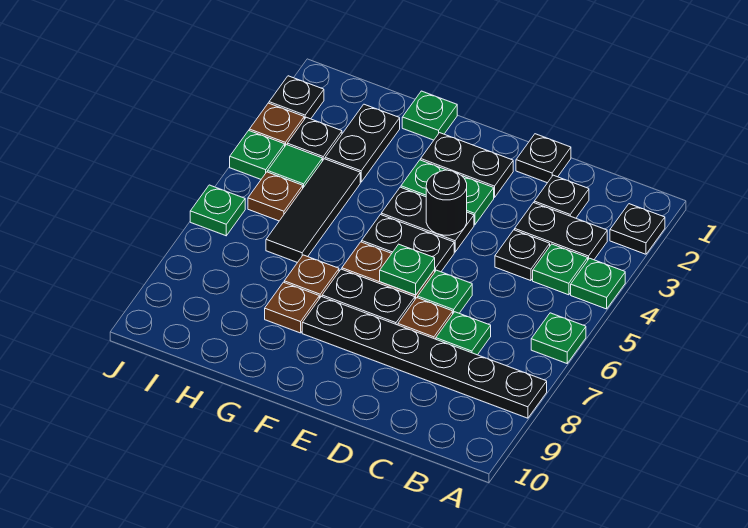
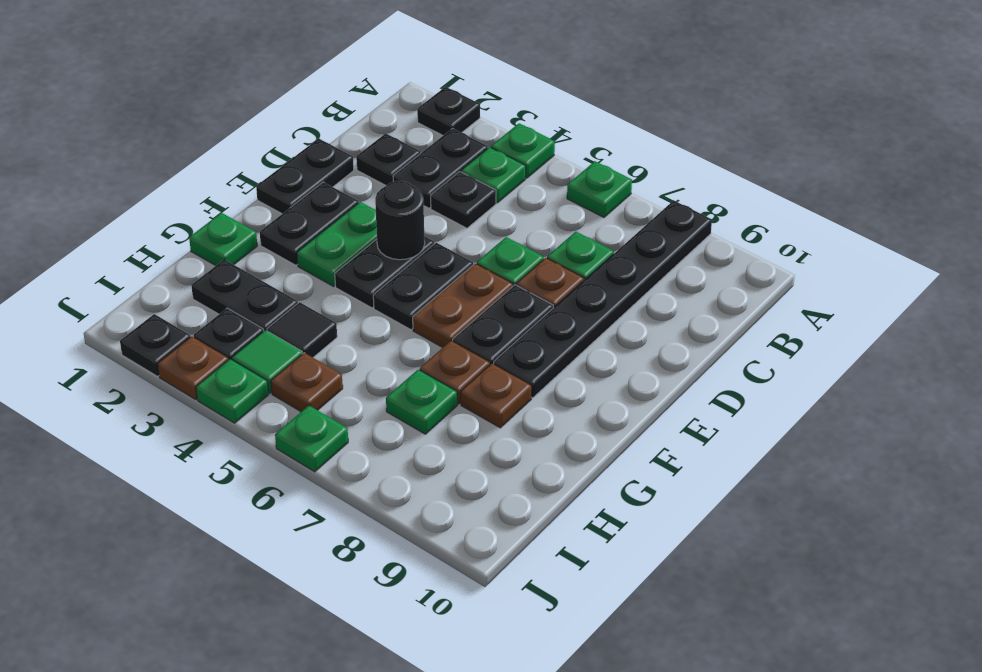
black 1x1 plate [516,134,571,183] -> black 1x2 plate [256,138,354,214]
green 1x1 plate [380,244,435,295] -> green 1x1 plate moved to [386,370,457,434]
black 1x3 tile [266,159,360,262] -> black 1x1 tile [267,302,337,357]

